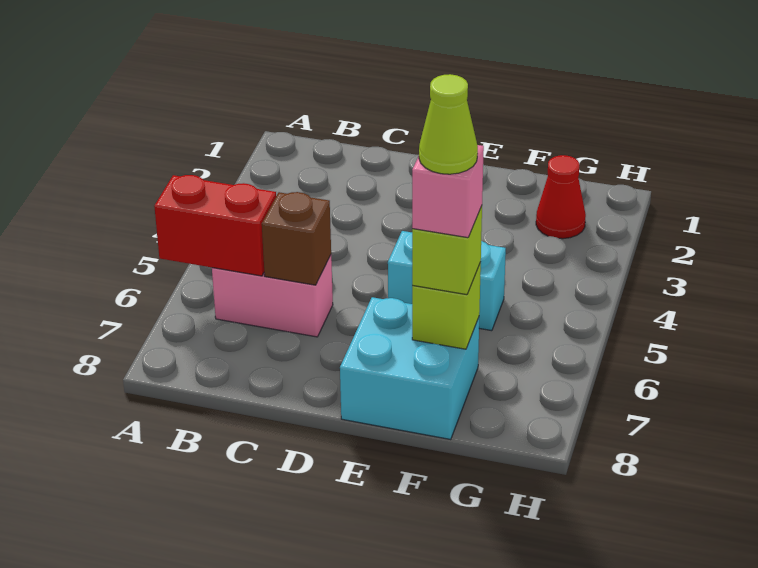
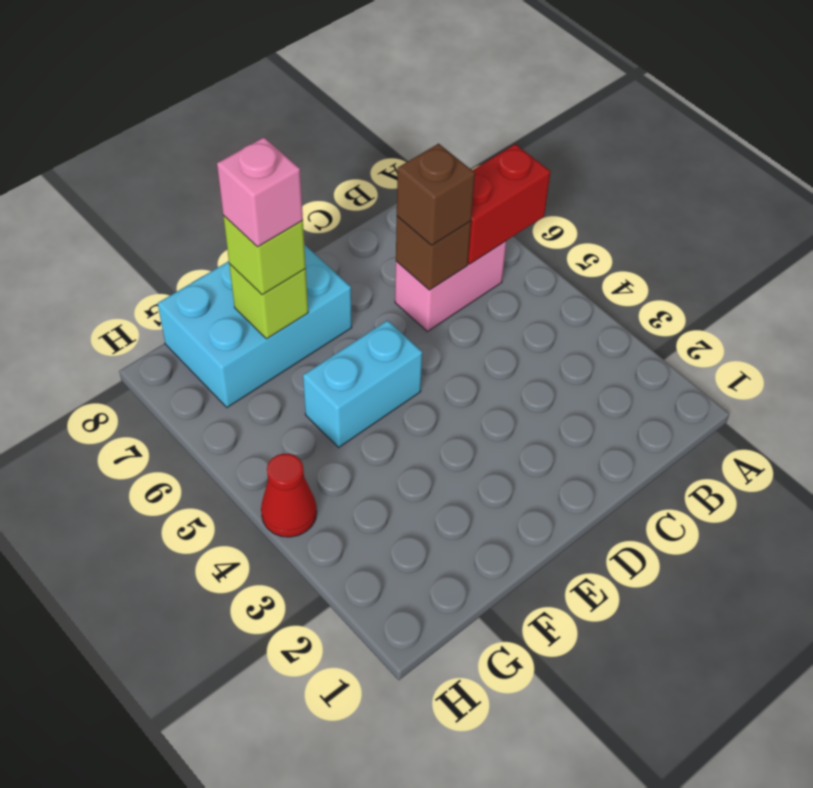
none -> brown 1x1 brick [397,144,475,245]
cyan 2x2 brick [340,297,479,439] -> cyan 2x3 brick [158,245,352,407]
lime 1x1 cone [419,74,478,174] -> none
red 1x1 cone [536,155,586,239] -> red 1x1 cone moved to [261,454,317,537]

